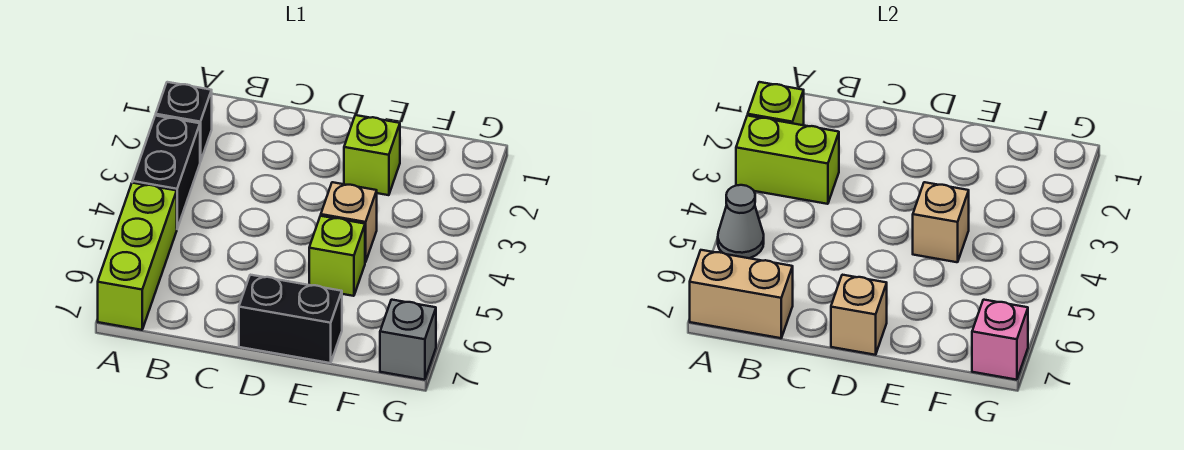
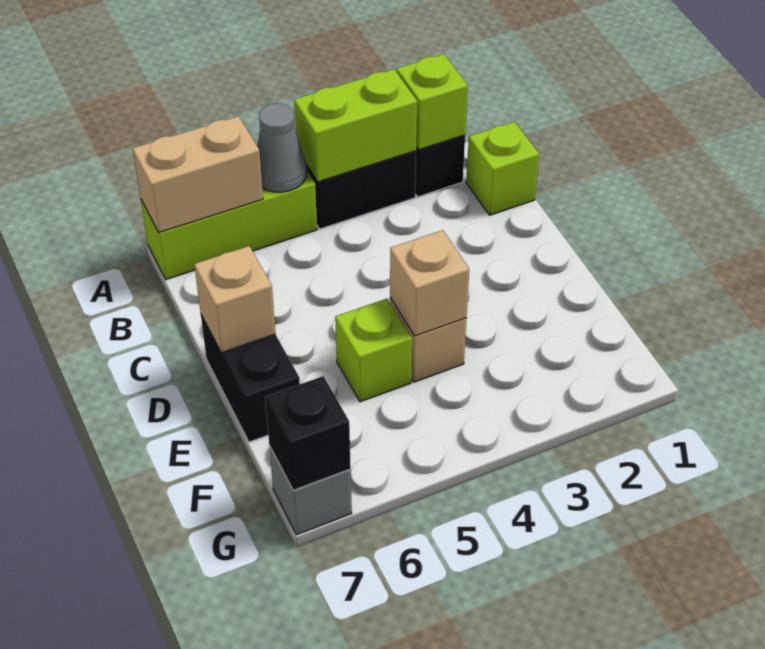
lime 1x2 brick [736,115,839,204] -> lime 1x2 brick turned to [294,69,417,182]
tan 1x2 brick [690,250,793,338] -> tan 1x2 brick turned to [133,116,263,232]
lime 1x1 brick [344,115,400,195] -> lime 1x1 brick moved to [466,122,539,215]
pink 1x1 brick [972,300,1028,380] -> black 1x1 brick [265,376,351,490]

